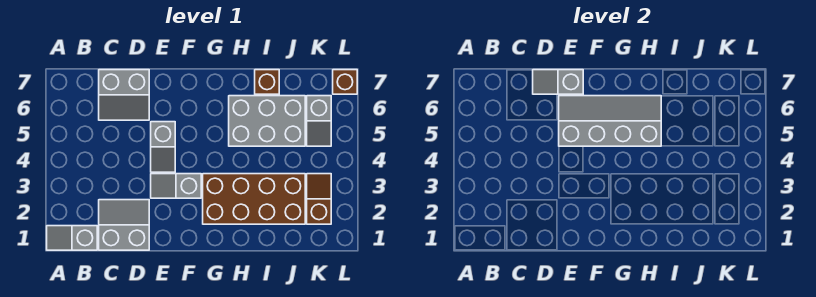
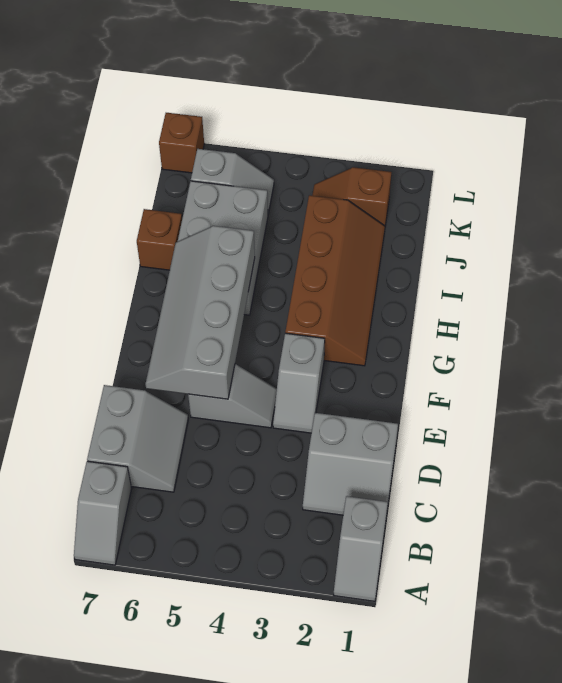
grey 2x2 slope [99,200,149,250] -> grey 2x2 slope turned to [303,413,398,516]
grey 1x2 slope [533,70,583,94] -> grey 1x2 slope moved to [74,461,132,565]
brown 2x4 brick [203,174,305,224] -> brown 2x4 slope [285,195,385,366]

